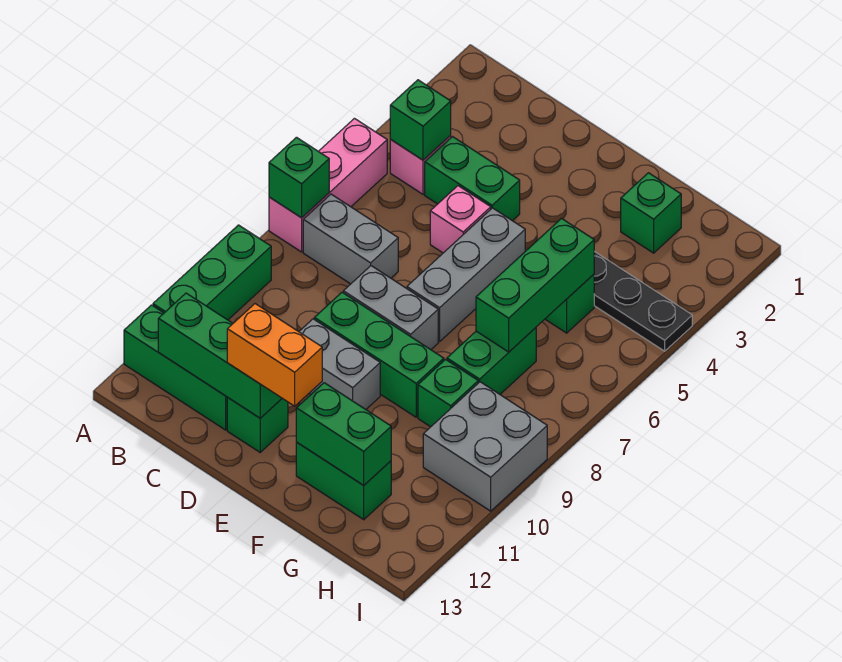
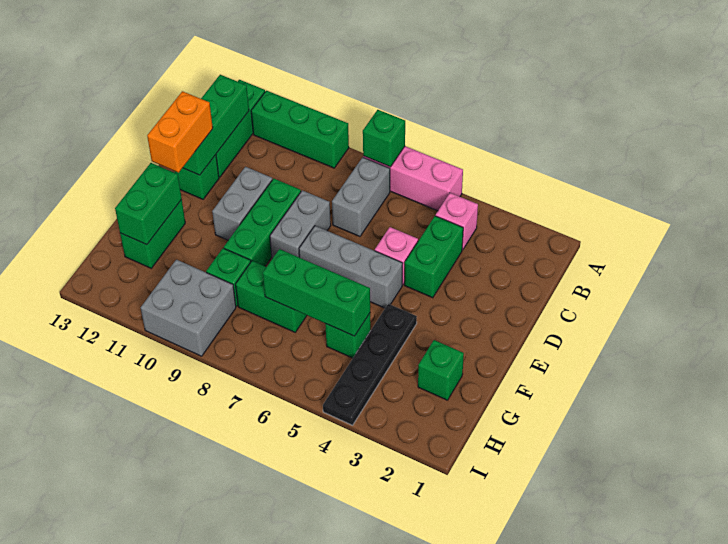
green 1x1 brick [390,80,451,160] -> none

